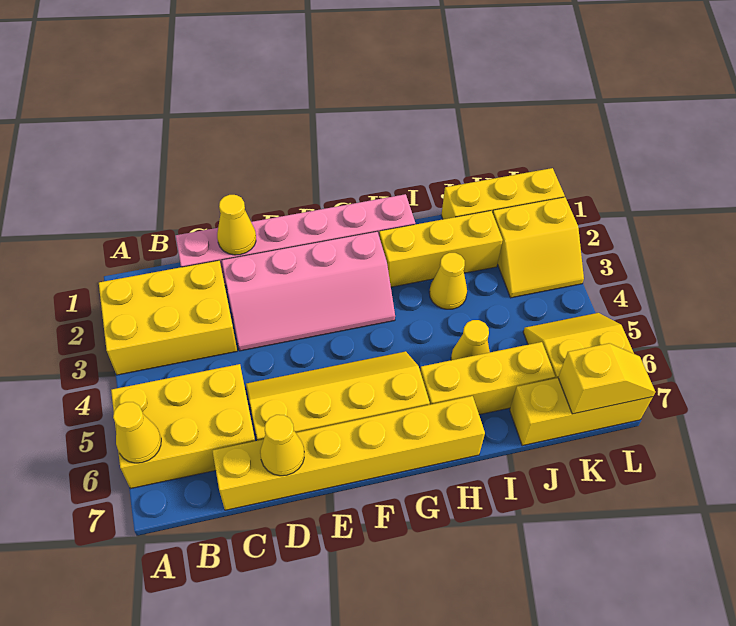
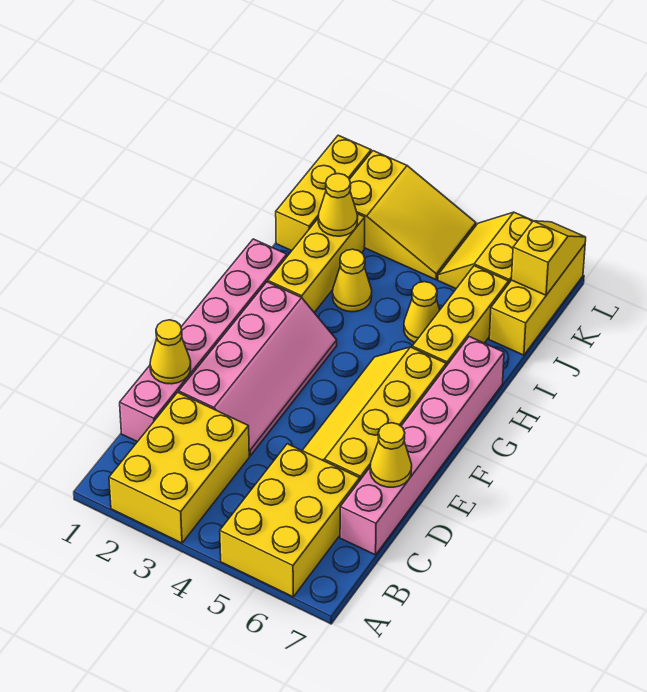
yellow 1x1 cone [113,402,161,463] -> yellow 1x1 cone moved to [318,174,358,236]
yellow 1x6 brick [212,396,485,510] -> pink 1x6 brick [340,337,504,555]
yellow 2x2 slope [493,197,584,298] -> yellow 2x3 slope [349,151,476,280]

